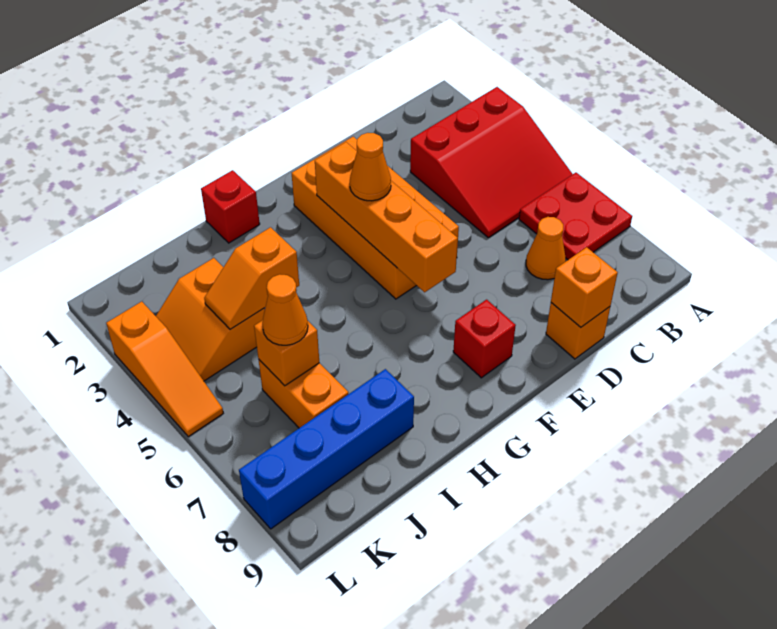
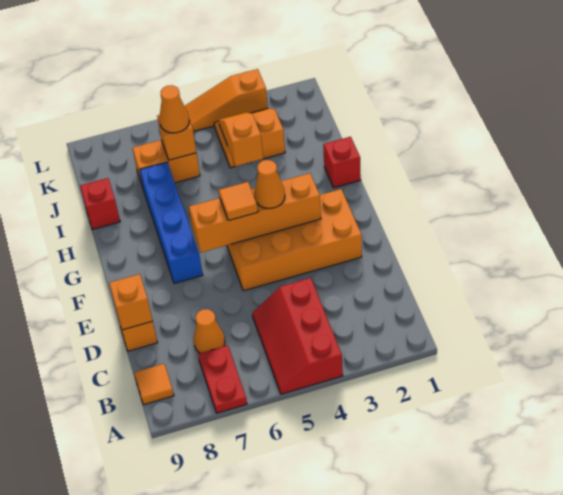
red 3x3 slope [410,87,573,238] -> red 2x3 slope [252,278,343,394]
red 2x2 plate [519,173,632,260] -> red 1x2 plate [198,345,247,413]
none -> orange 1x1 tile [134,364,174,405]
none -> orange 1x1 tile [219,182,258,220]
red 1x1 brick [453,300,516,378] -> red 1x1 brick moved to [80,178,120,230]
blue 1x4 brick [239,369,414,529] -> blue 1x4 brick moved to [139,162,203,283]

